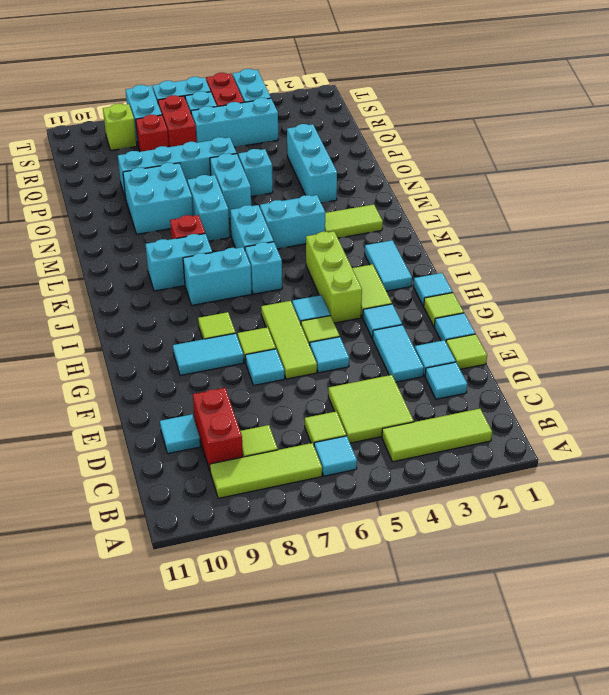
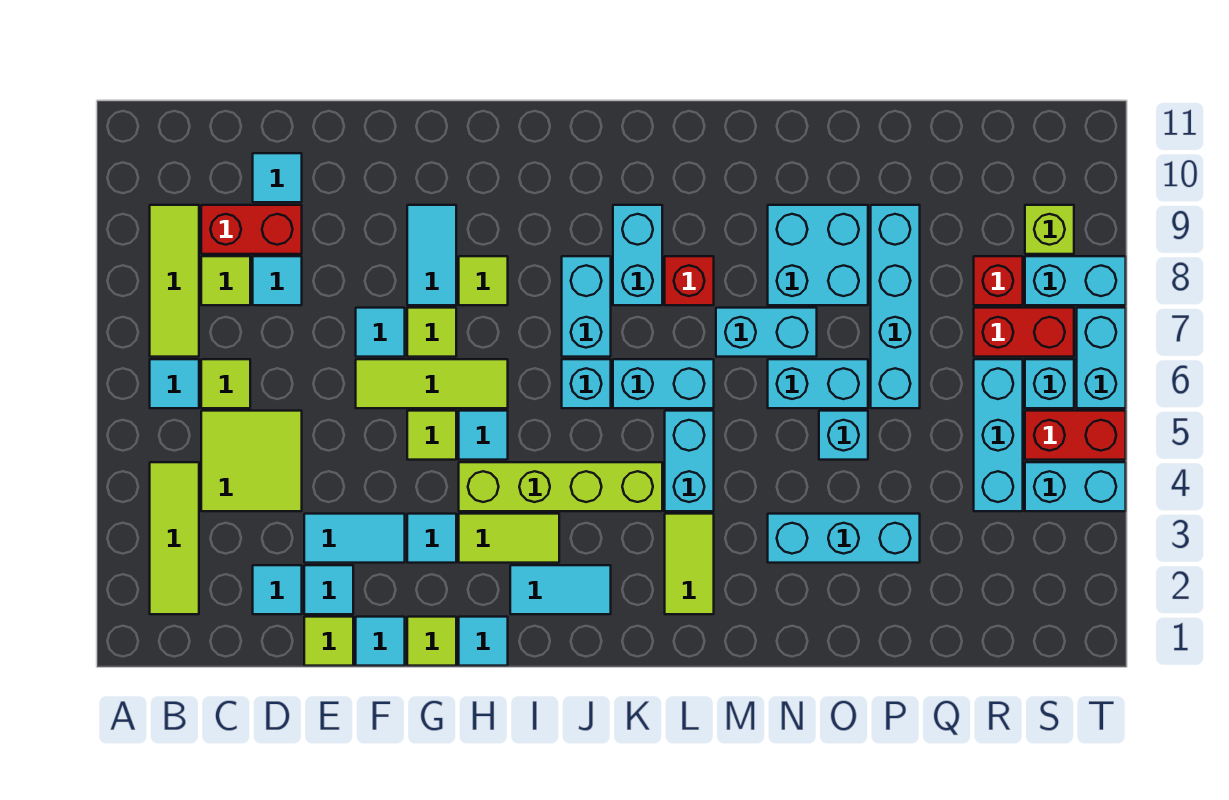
cyan 1x1 tile [310,337,349,373] -> cyan 1x1 tile moved to [253,256,302,305]
lime 1x3 brick [306,231,362,323] -> lime 1x4 brick [459,462,662,511]

